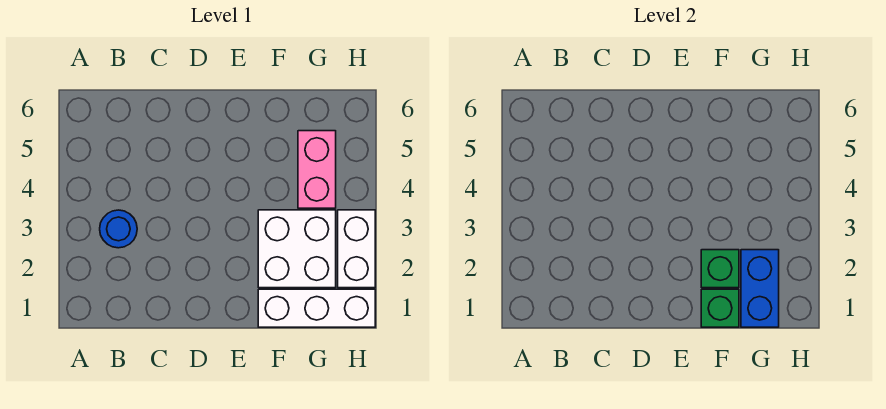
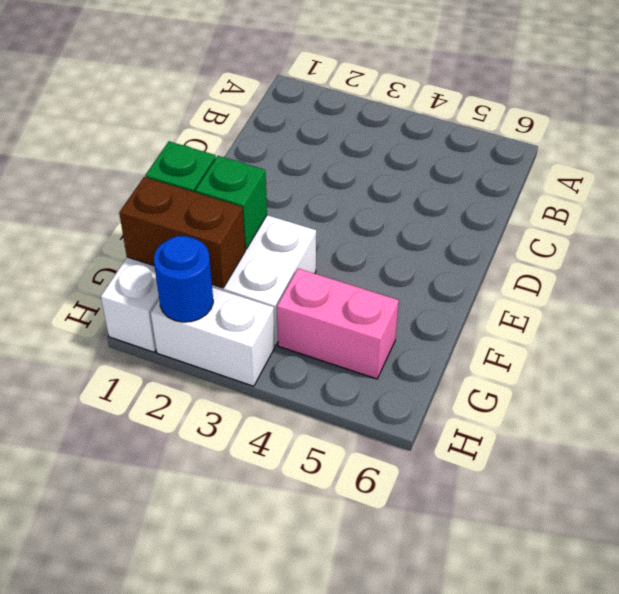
blue 1x1 round brick [100,210,137,248] -> blue 1x1 round brick moved to [154,236,213,322]
blue 1x2 brick [741,250,779,327] -> brown 1x2 brick [119,177,245,288]

